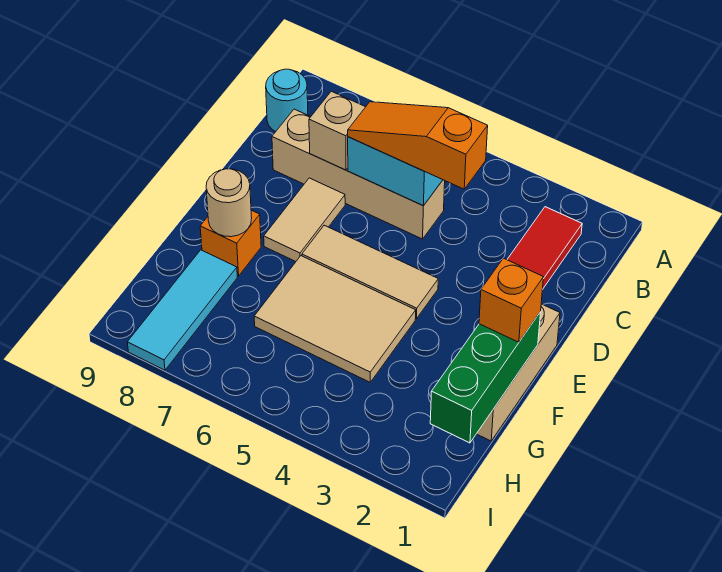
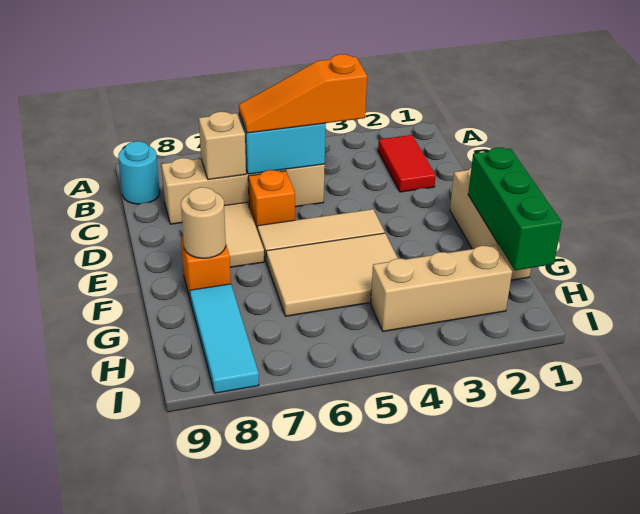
orange 1x1 brick [479,258,543,342] -> orange 1x1 brick moved to [248,170,295,231]
none -> tan 1x3 brick [371,245,512,331]

